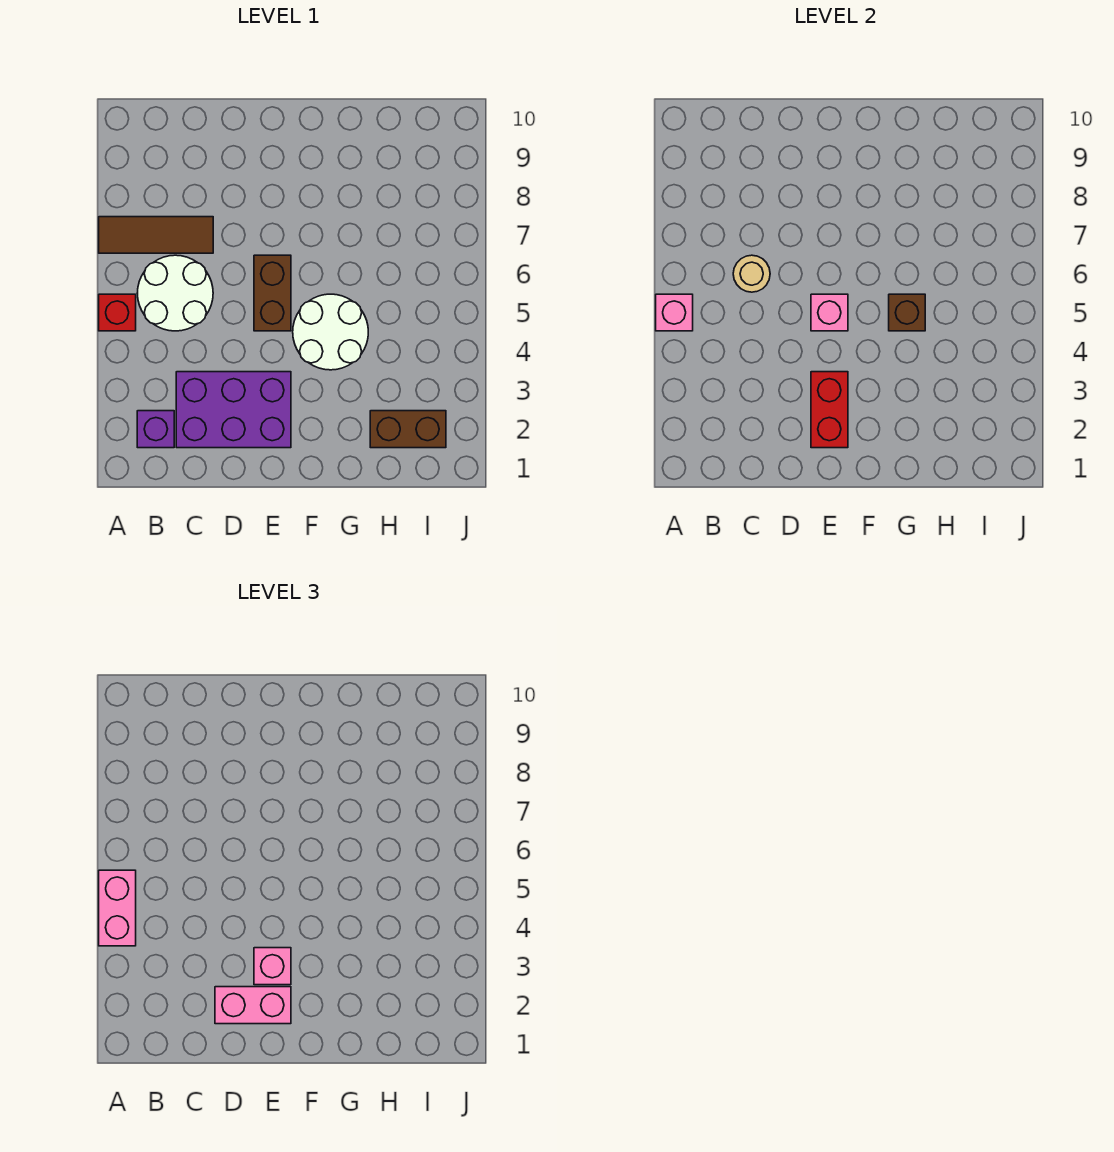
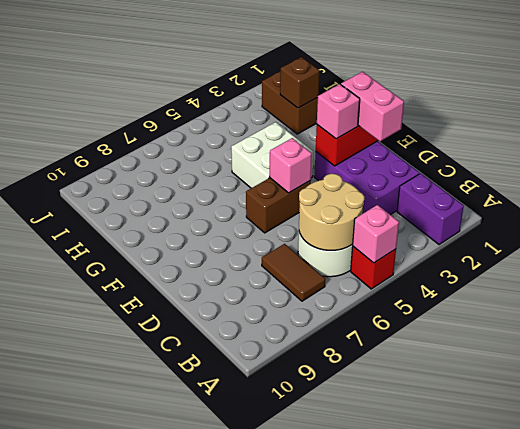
pink 1x2 brick [99,870,136,946] -> none
brown 1x3 tile [99,217,213,253] -> brown 1x2 tile [262,244,325,301]
purple 1x1 brick [137,411,174,448] -> purple 1x2 brick [397,173,464,245]
tan 1x1 round brick [733,255,770,292] -> tan 2x2 round brick [299,174,364,250]
white 2x2 round brick [293,294,368,370] -> white 2x2 brick [231,122,313,188]
brown 1x1 brick [889,294,925,331] -> brown 1x1 brick moved to [280,57,320,108]

